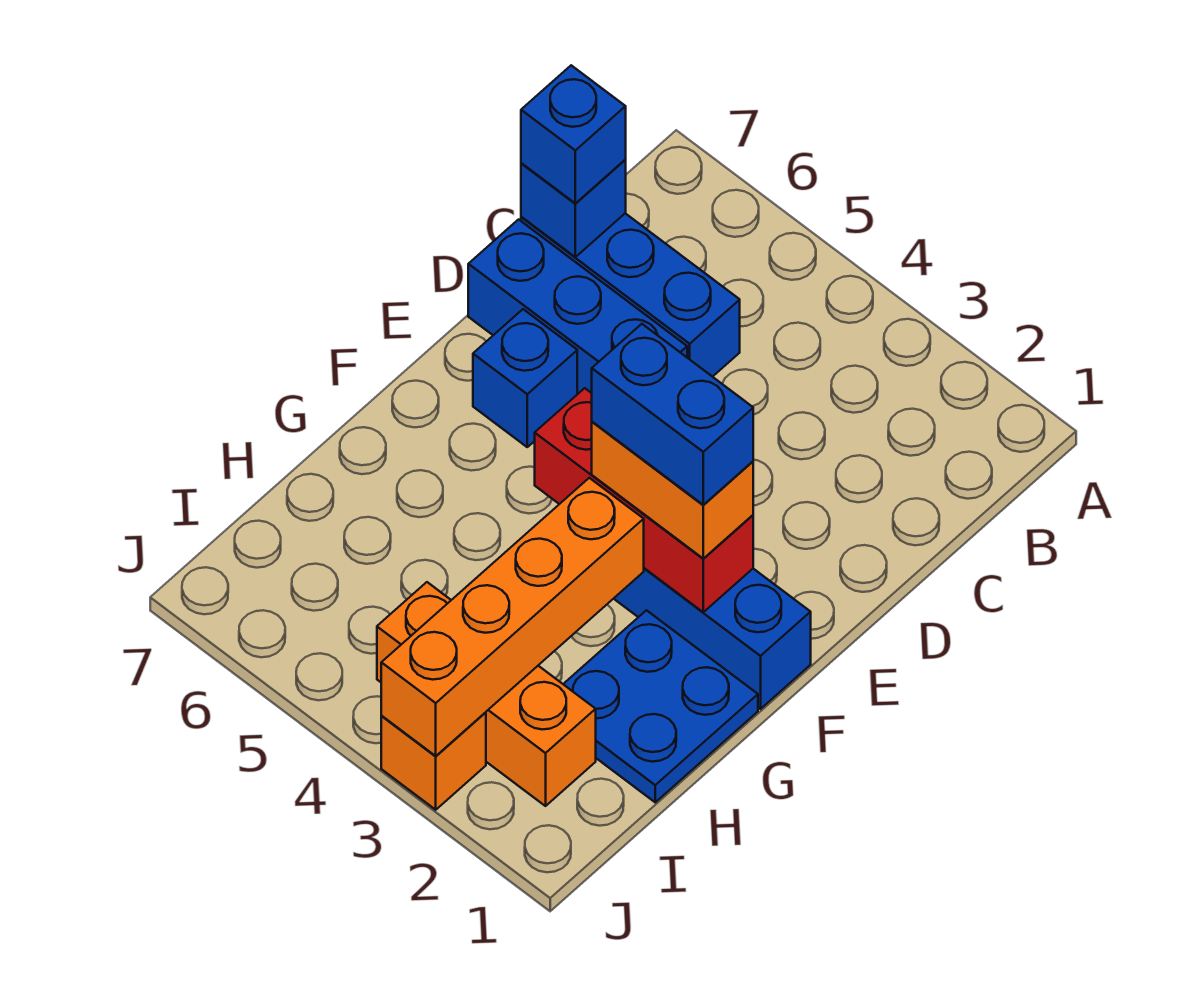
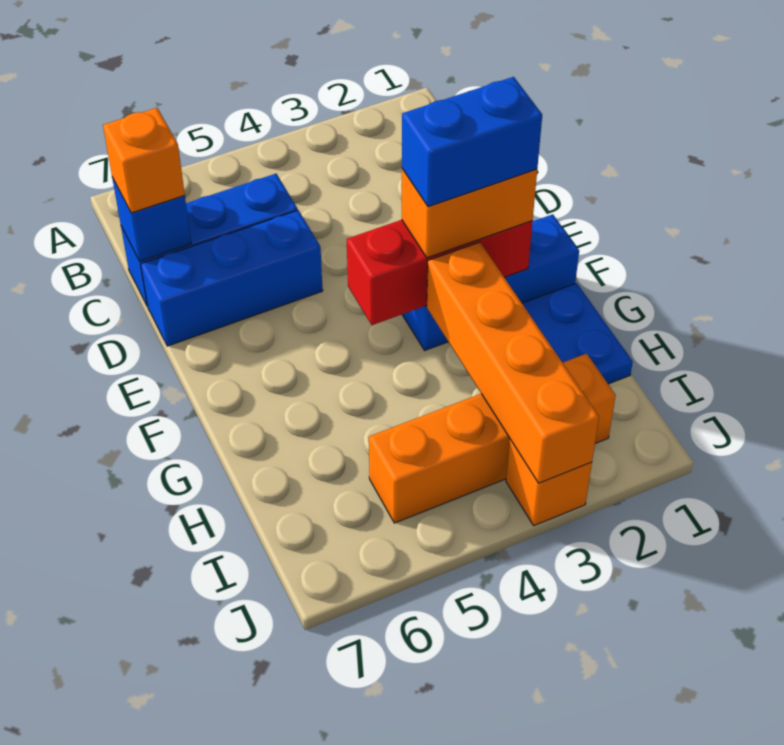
blue 1x1 brick [521,65,626,203] -> orange 1x1 brick [103,108,185,213]
blue 1x1 brick [473,309,577,447] -> none
orange 1x3 brick [377,582,596,806] -> orange 1x4 brick [369,354,616,523]

